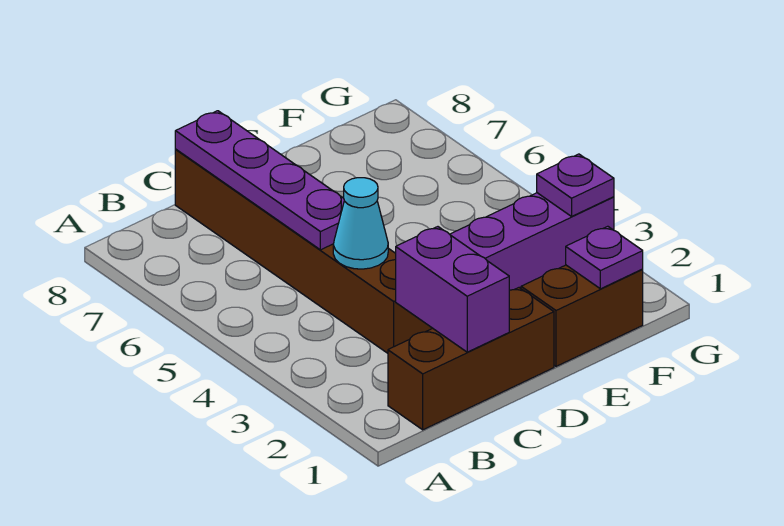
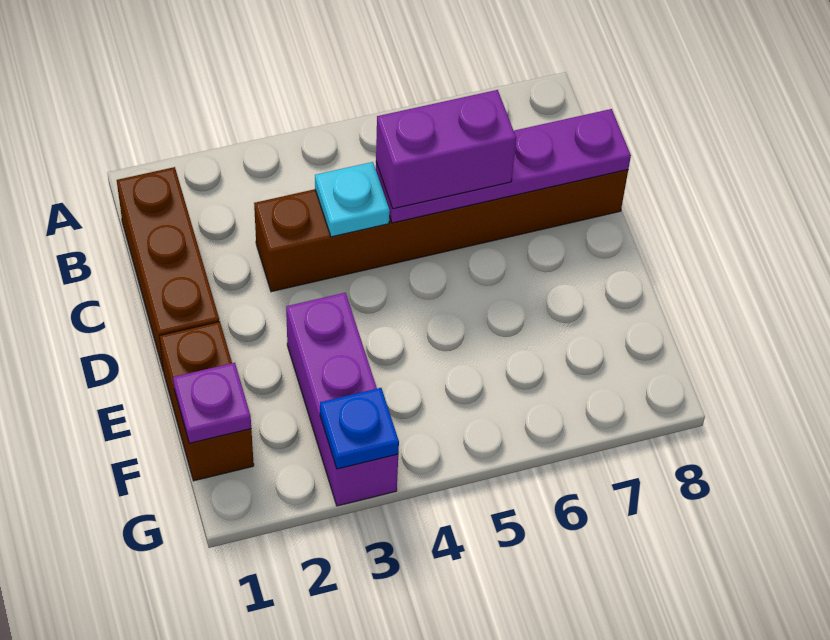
purple 1x2 brick [396,227,509,352] -> purple 1x2 brick moved to [376,90,516,209]
cyan 1x1 cone [333,178,388,269] -> cyan 1x1 plate [315,162,390,237]
purple 1x1 plate [537,154,614,216] -> blue 1x1 plate [320,388,399,469]

